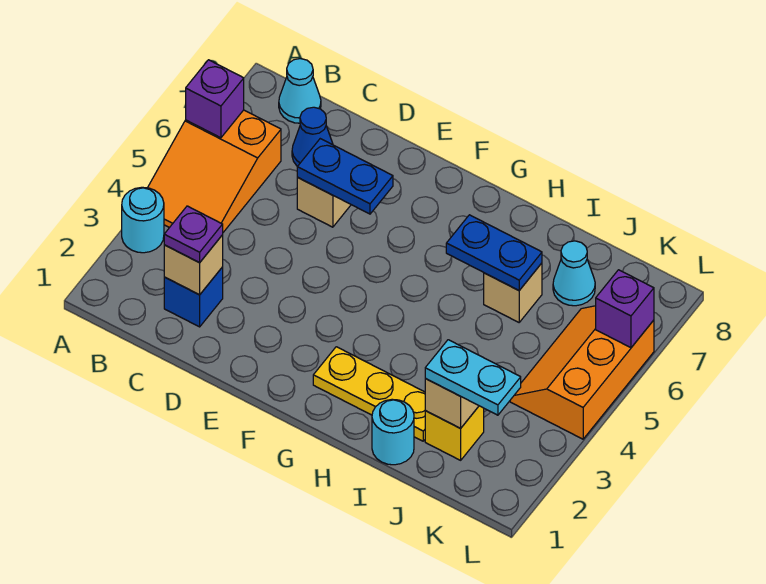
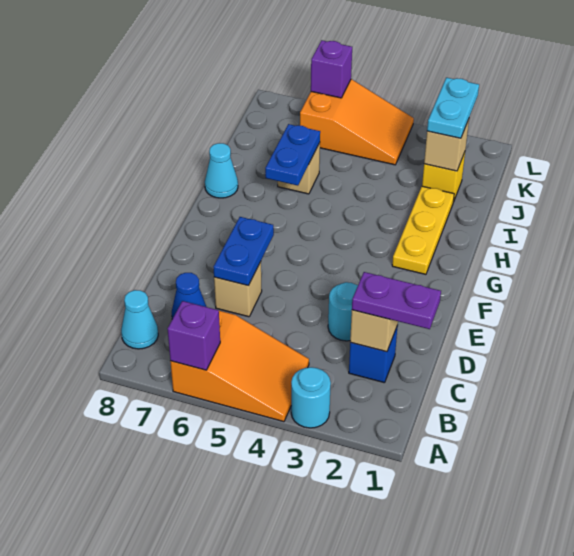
purple 1x1 plate [164,206,223,263] -> purple 1x2 plate [352,272,441,329]
cyan 1x1 round brick [372,399,414,465] -> cyan 1x1 round brick moved to [328,282,358,341]
cyan 1x1 cone [553,241,595,306] -> cyan 1x1 cone moved to [205,143,238,198]
orange 2x3 slope [510,306,654,439] -> orange 2x3 slope turned to [300,79,414,165]

